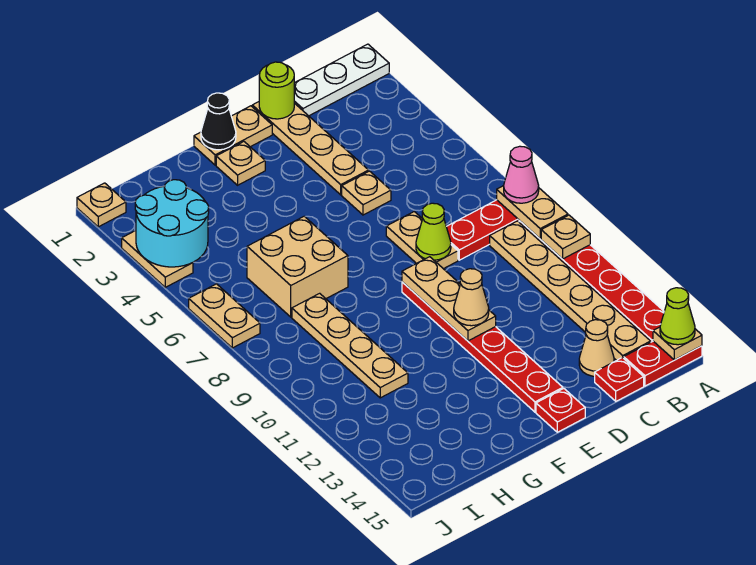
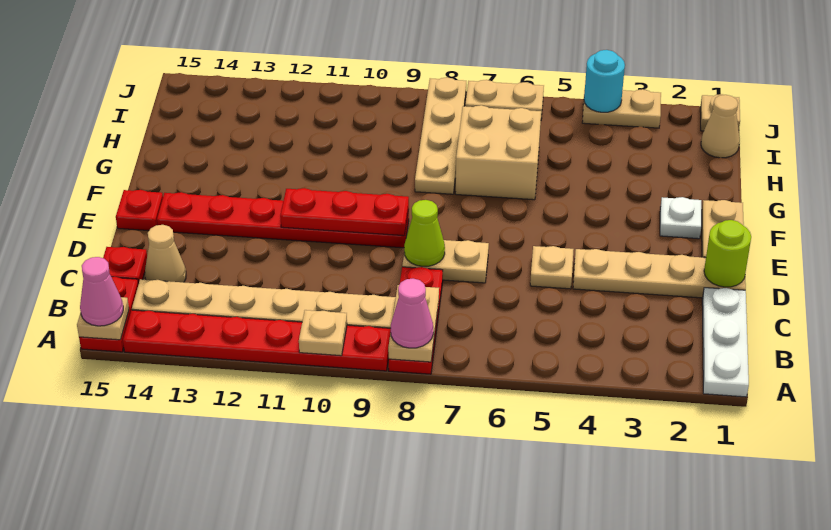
tan 1x2 plate [497,186,568,239] -> tan 1x2 plate turned to [388,285,439,362]
lime 1x1 cone [660,288,695,345] -> pink 1x1 cone [80,257,123,326]
tan 1x3 plate [402,257,496,341] -> red 1x3 plate [280,188,409,236]
tan 1x1 cone [454,269,489,326] -> tan 1x1 cone moved to [701,95,740,158]
black 1x1 cone [201,93,236,150] -> none
tan 1x1 plate [216,142,265,185] -> white 1x1 plate [660,197,701,239]
tan 1x4 plate [292,293,408,398] -> tan 1x4 plate turned to [415,77,466,194]
cyan 2x2 round brick [135,180,209,267] -> cyan 1x1 round brick [584,50,625,112]

